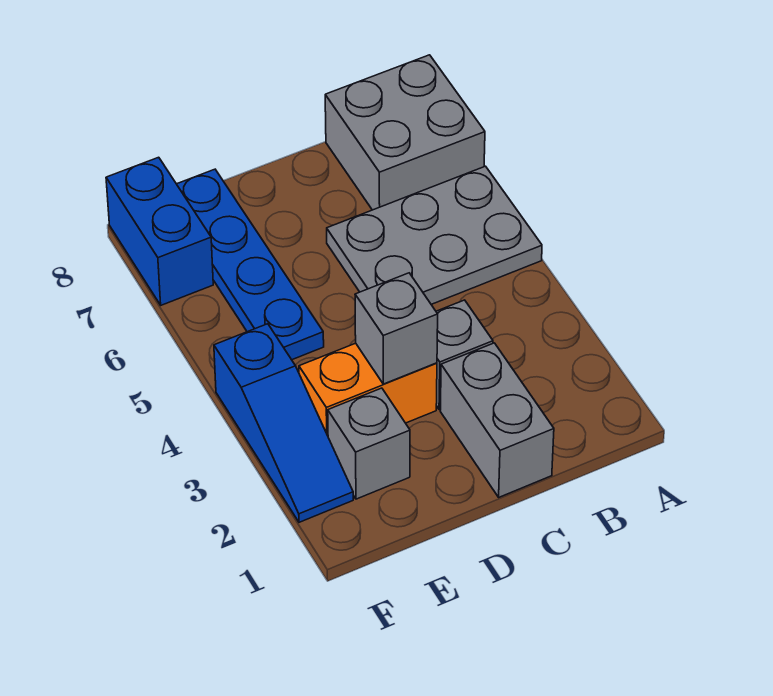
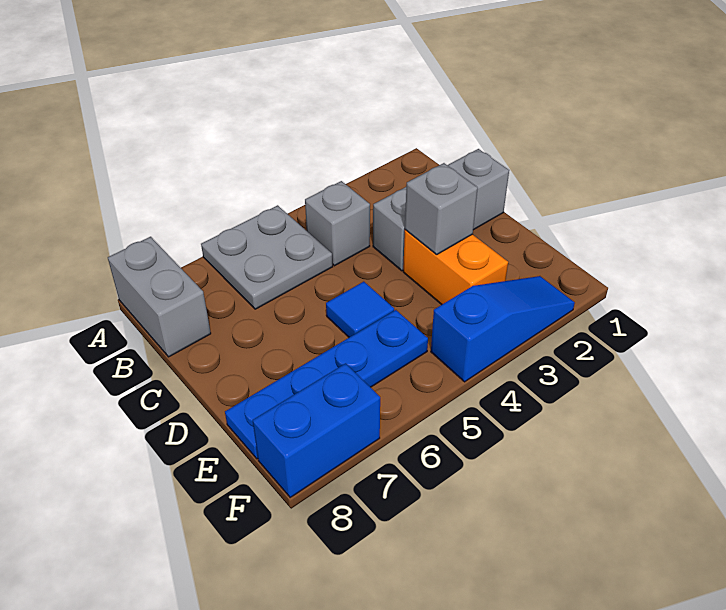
grey 2x3 plate [327,166,542,304] -> grey 2x2 plate [201,205,333,309]
grey 2x2 brick [325,55,485,210] -> grey 1x2 brick [108,237,211,357]
none -> blue 1x1 tile [326,282,394,337]
grey 1x1 brick [328,388,410,499] -> grey 1x1 brick moved to [305,181,370,266]

